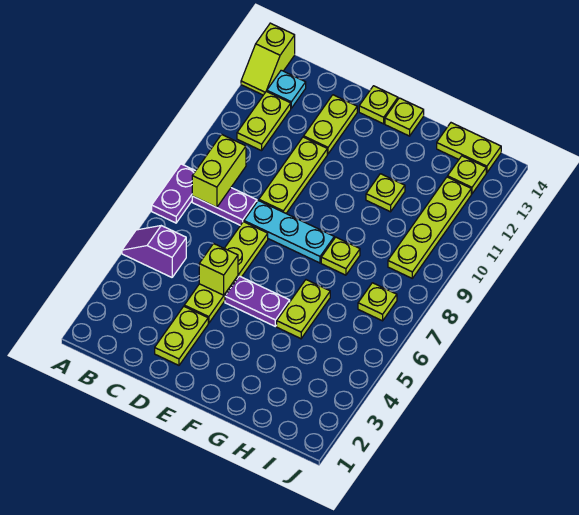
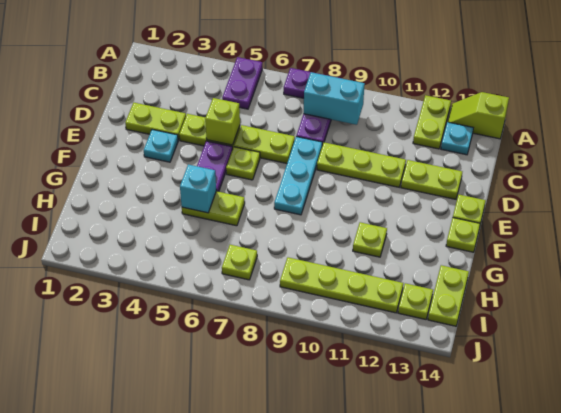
purple 1x2 slope [122,226,186,277] -> purple 1x2 plate [222,57,262,109]
lime 1x2 brick [192,134,246,207] -> cyan 1x2 brick [304,72,365,125]
lime 1x2 plate [237,91,291,151] -> lime 1x2 plate turned to [413,95,451,149]
none -> cyan 1x1 plate [144,130,178,162]
none -> cyan 1x1 brick [180,165,216,213]
lime 1x1 plate [321,237,360,275] -> lime 1x1 plate moved to [226,147,260,180]

